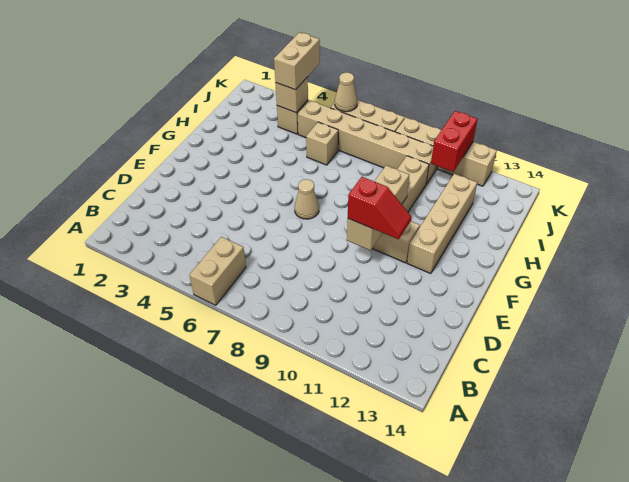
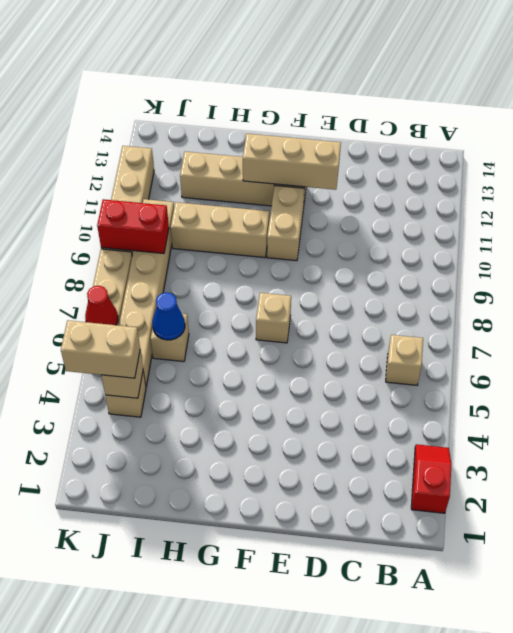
tan 1x2 brick [189,237,246,305] -> tan 1x1 brick [386,335,423,385]
tan 1x3 brick [347,166,409,251] -> tan 1x3 brick moved to [243,134,341,190]
red 1x2 slope [348,177,411,239] -> red 1x2 slope moved to [411,444,451,513]
tan 1x1 cone [295,179,319,219] -> tan 1x1 brick [256,293,291,343]
none -> blue 1x1 cone [153,292,185,340]
red 1x2 brick [431,111,478,172] -> red 1x2 brick moved to [97,199,169,254]
tan 1x1 cone [335,72,357,112] -> red 1x1 cone [85,286,118,325]

